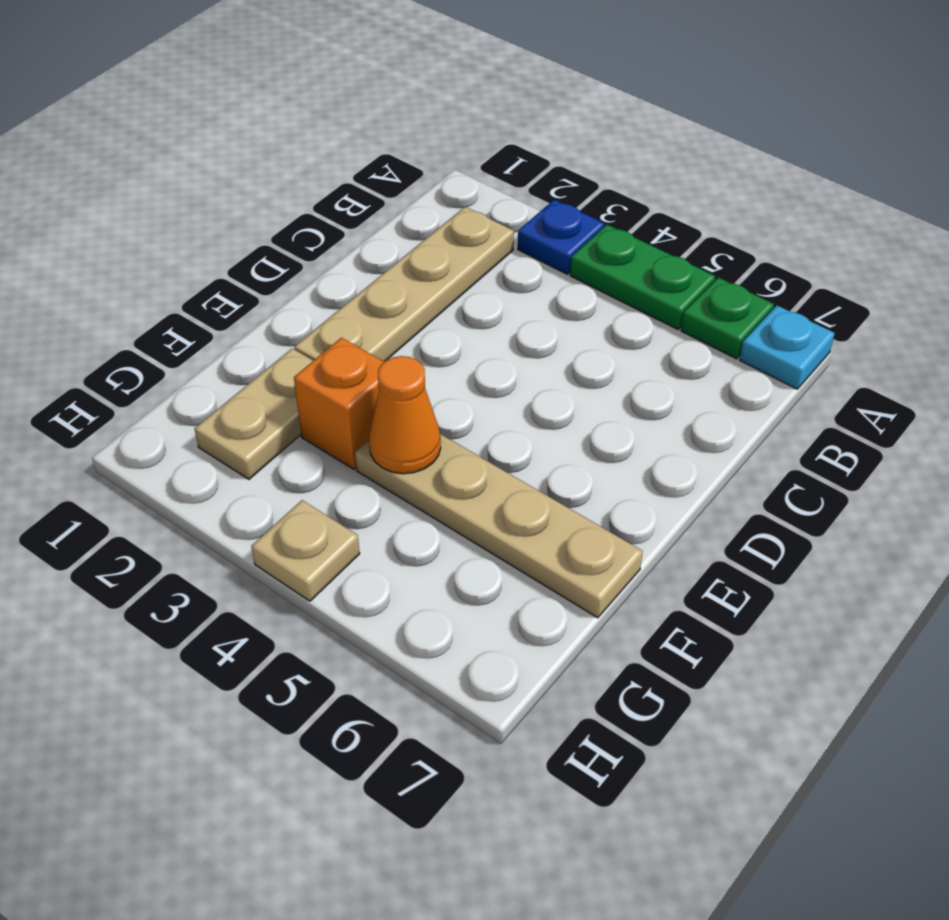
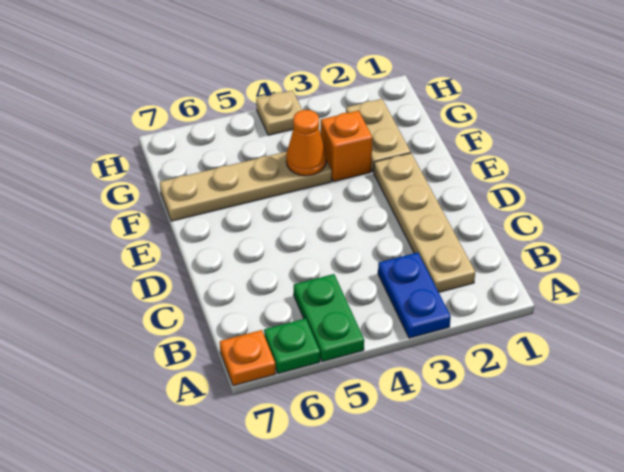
blue 1x1 plate [518,199,604,274] -> blue 1x2 plate [378,252,451,338]
green 1x2 plate [570,225,715,329] -> green 1x2 plate turned to [294,274,364,362]
cyan 1x1 plate [740,306,835,389] -> orange 1x1 plate [220,330,276,386]

